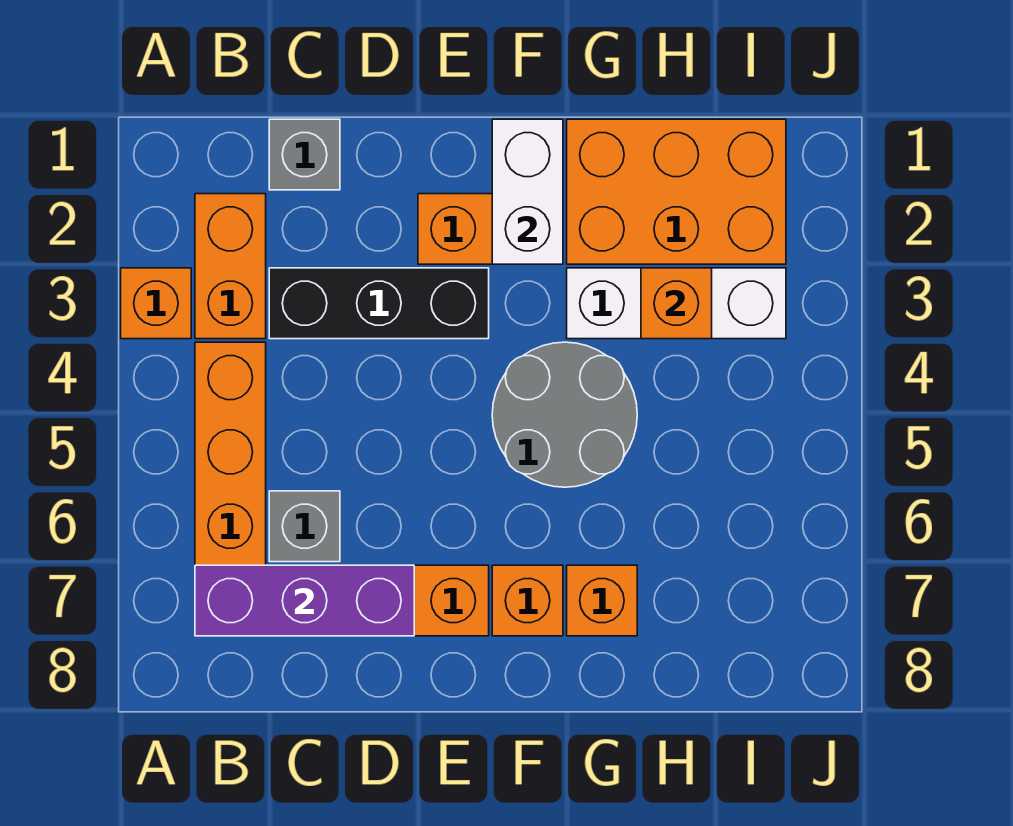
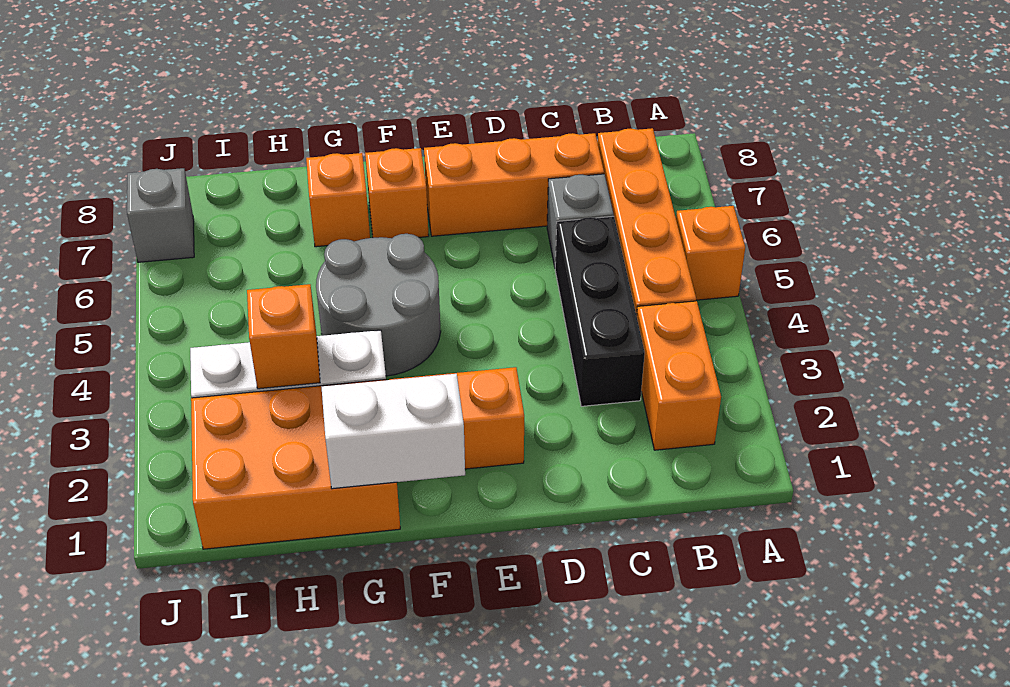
orange 1x1 brick [121,268,191,339] -> orange 1x1 brick moved to [676,206,745,300]
purple 1x3 brick [195,565,414,636] -> none
grey 1x1 brick [269,119,340,190] -> grey 1x1 brick moved to [127,168,194,262]
black 1x3 brick [269,268,489,339] -> black 1x3 brick turned to [555,216,645,406]
white 1x2 brick [492,119,563,264] -> white 1x2 brick turned to [322,374,465,489]

